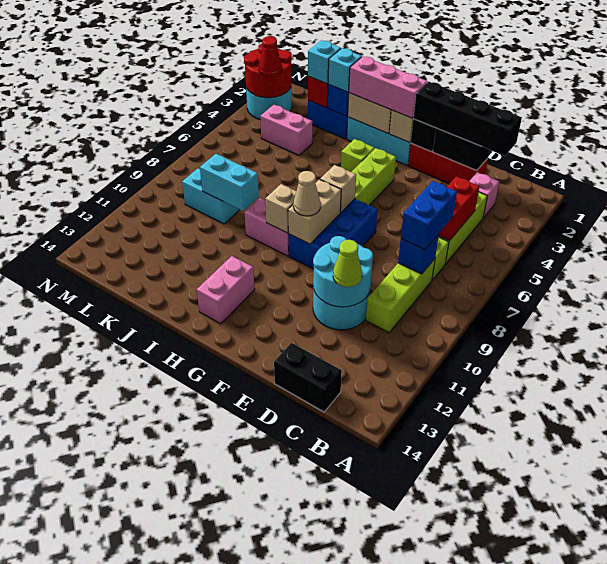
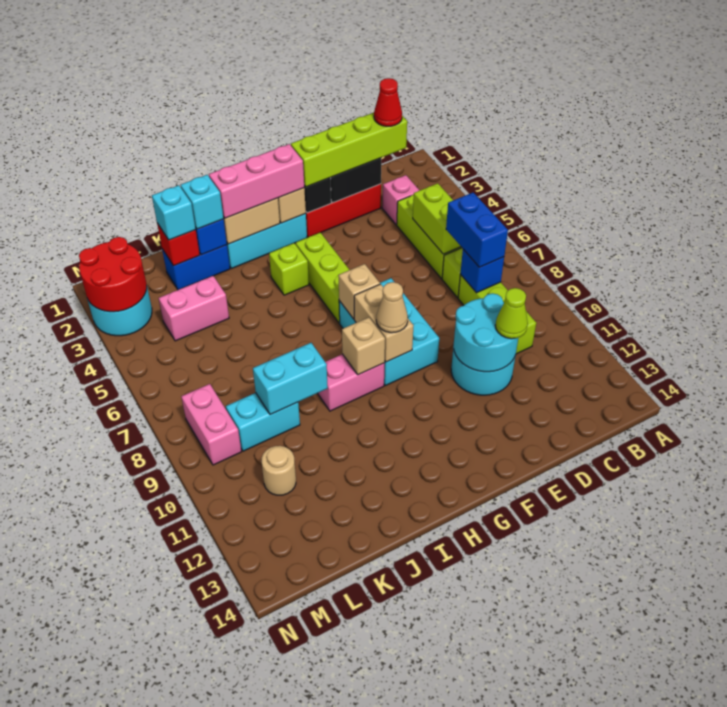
black 1x4 brick [413,81,522,156] -> lime 1x4 brick [291,113,407,187]
red 1x2 brick [439,176,480,241] -> lime 1x2 brick [413,183,461,254]
black 1x2 brick [274,343,342,412] -> none
blue 2x3 brick [289,199,378,269] -> cyan 2x3 brick [339,278,439,386]
pink 1x2 brick [197,256,255,324] -> pink 1x2 brick moved to [181,384,241,465]
none -> tan 1x1 round brick [262,446,296,495]
red 1x1 cone [259,36,282,76] -> red 1x1 cone moved to [374,78,402,126]

